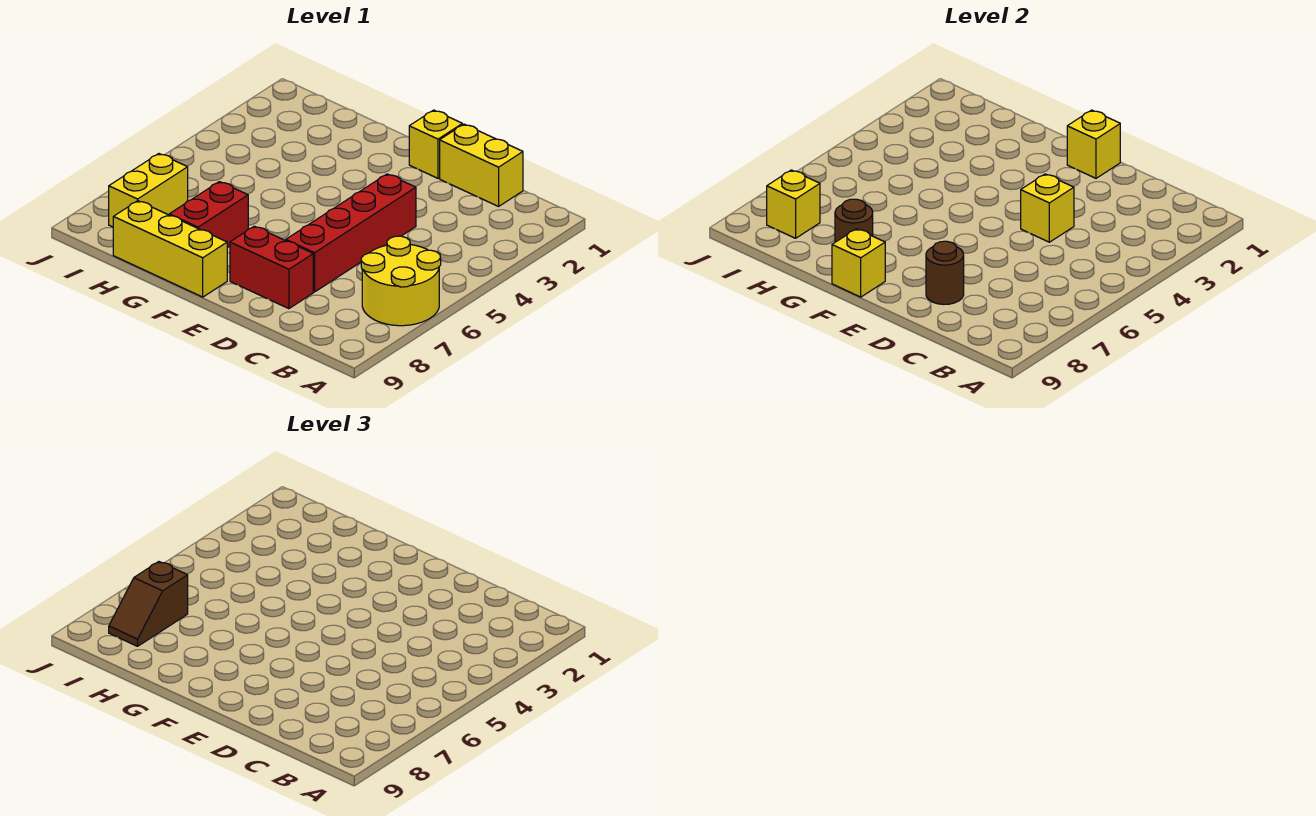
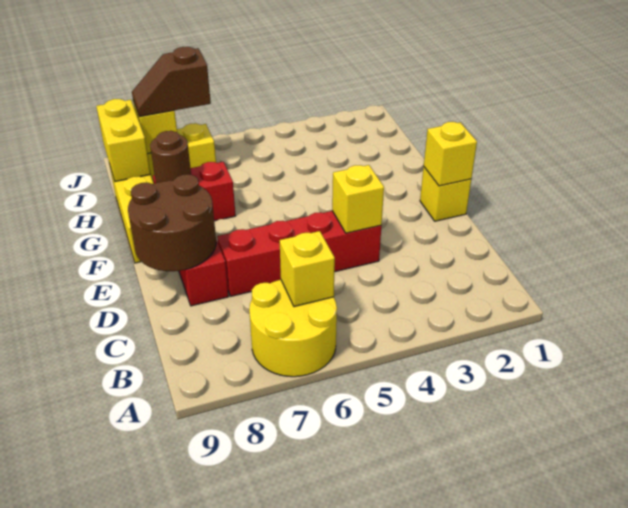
yellow 1x2 brick [440,124,523,206] -> yellow 1x2 brick moved to [96,99,150,181]
brown 1x1 round brick [926,241,964,304] -> brown 2x2 round brick [128,174,216,271]
yellow 1x1 brick [832,229,885,297] -> yellow 1x1 brick moved to [280,231,335,307]

